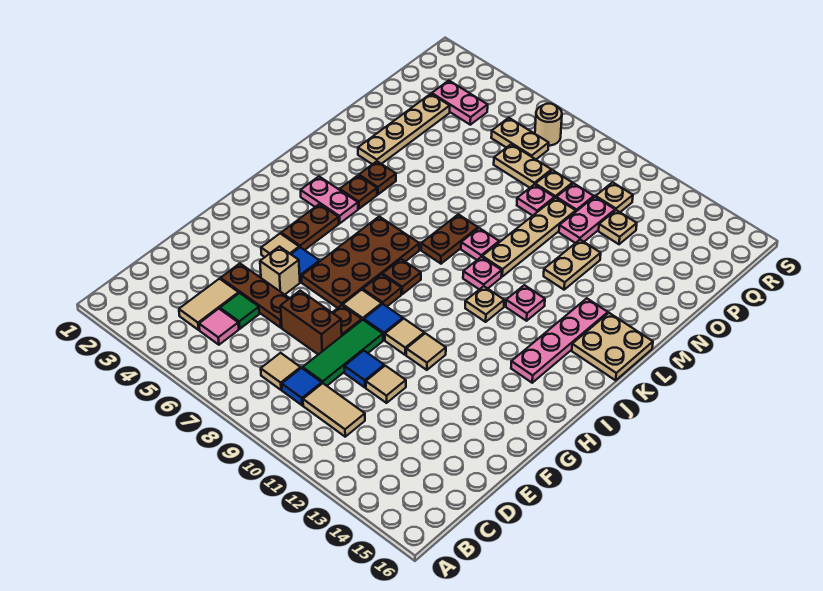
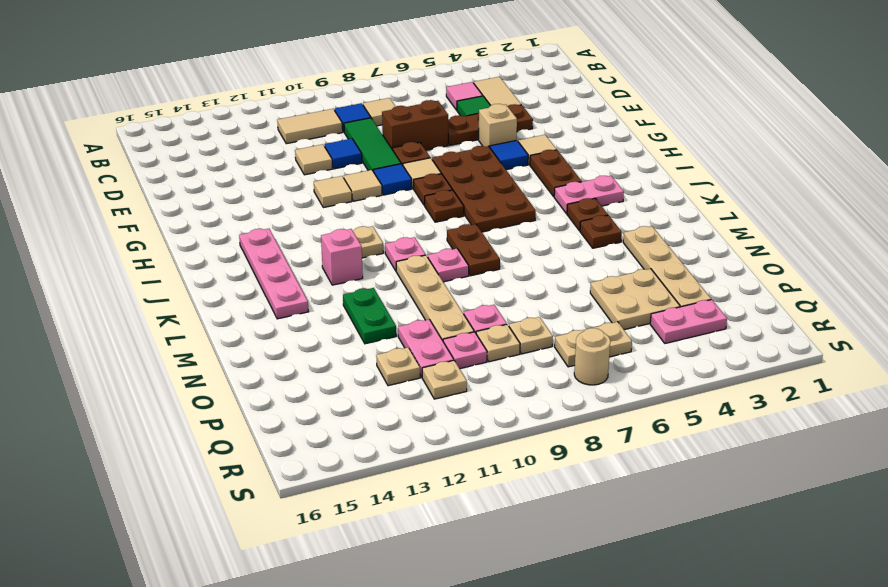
pink 1x1 plate [506,285,545,321] -> pink 1x1 brick [321,229,363,285]
tan 2x2 plate [572,313,653,380] -> tan 2x2 plate moved to [590,269,680,330]
tan 1x2 plate [544,240,601,290] -> green 1x2 plate [343,288,396,344]
tan 1x2 plate [494,144,552,188] -> tan 1x1 plate [509,317,553,354]

